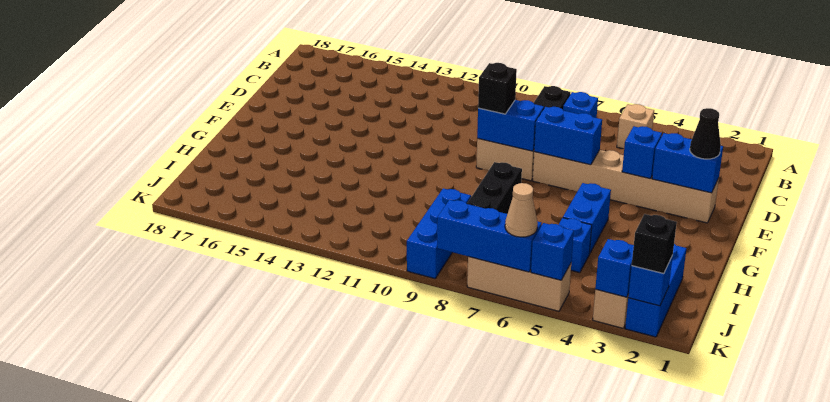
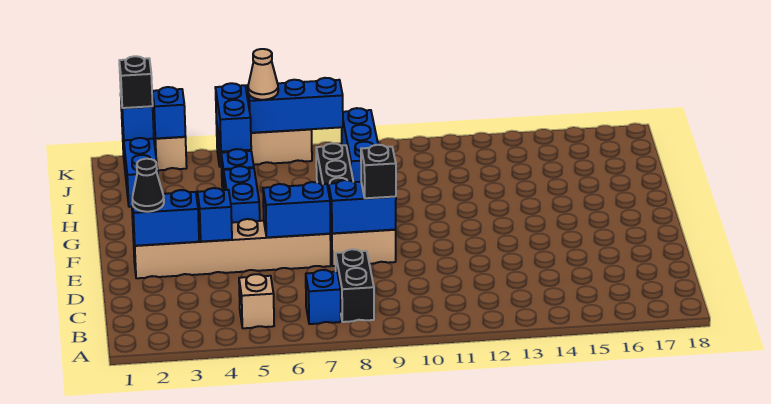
blue 1x1 brick [531,223,574,280] -> blue 1x2 brick [215,83,251,152]

